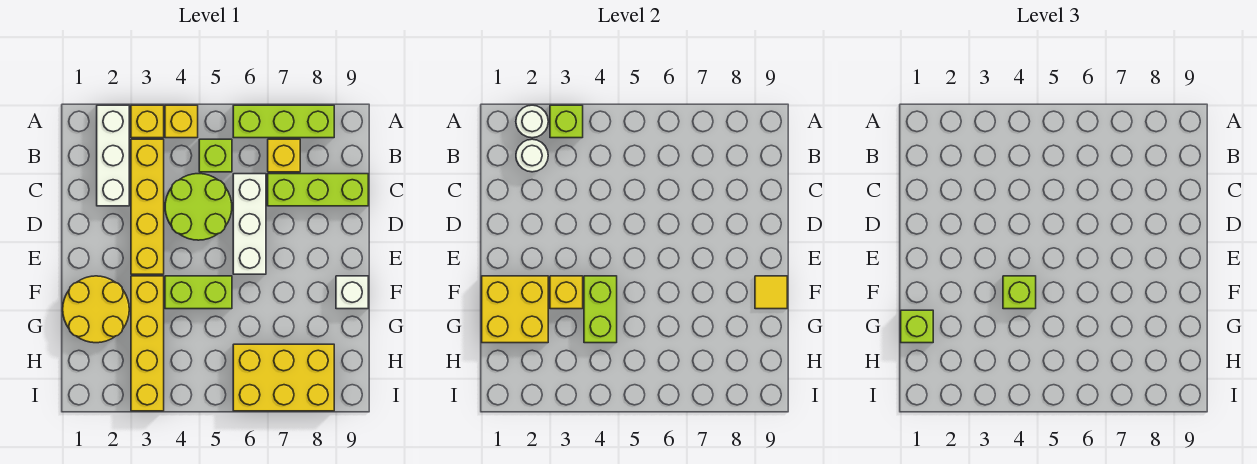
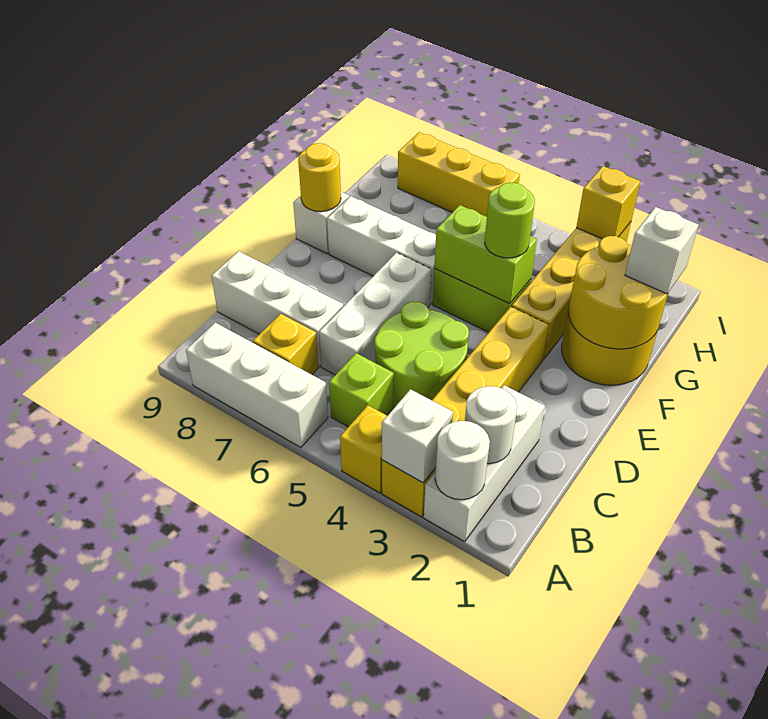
lime 1x1 brick [550,105,583,138] -> white 1x1 brick [382,389,453,483]
lime 1x3 brick [233,105,334,138] -> white 1x3 brick [186,323,328,447]
lime 1x3 brick [268,174,368,206] -> white 1x3 brick [211,251,343,366]
yellow 2x2 brick [482,276,548,343] -> yellow 2x2 round brick [568,236,669,349]
yellow 1x1 brick [550,276,583,309] -> yellow 1x1 brick moved to [576,166,640,239]
lime 1x2 brick [584,276,617,343] -> lime 1x2 brick turned to [434,205,537,304]
lime 1x1 brick [1003,276,1036,309] -> lime 1x1 round brick [484,183,535,258]
none -> white 1x3 brick [327,196,436,304]
yellow 1x1 tile [755,276,787,309] -> yellow 1x1 round brick [298,143,341,212]
lime 1x1 brick [901,310,933,343] -> white 1x1 brick [625,207,699,294]
yellow 2x3 brick [233,344,334,411] -> yellow 1x3 brick [398,132,520,217]

